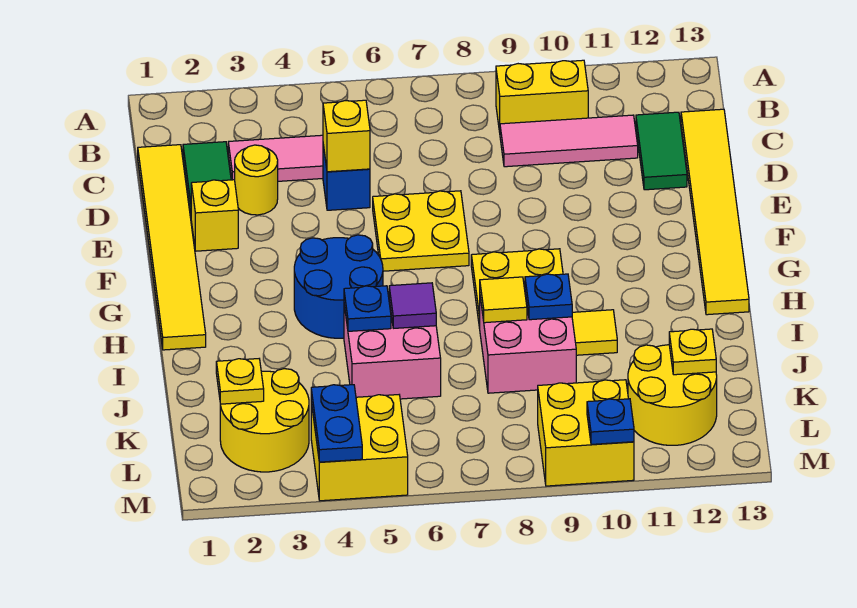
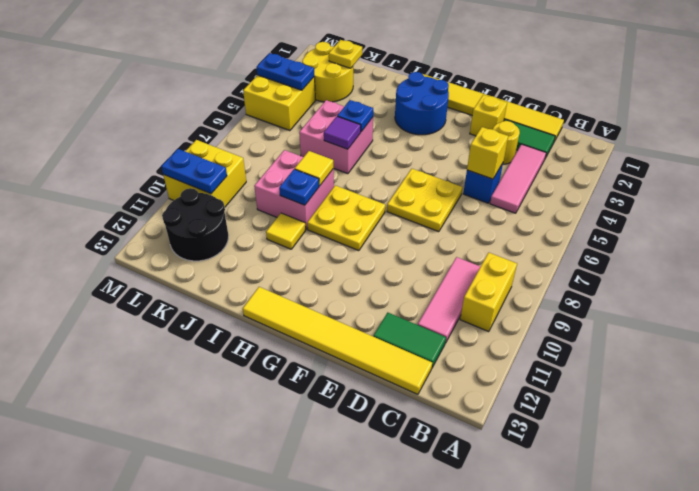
blue 2x2 round brick [294,235,383,338] -> blue 2x2 round brick moved to [395,72,449,135]
yellow 2x2 round brick [628,345,717,445] -> black 2x2 round brick [162,188,229,261]
yellow 1x1 plate [669,329,716,375] -> none
blue 1x1 plate [587,399,634,444] -> blue 1x2 plate [161,149,227,194]

